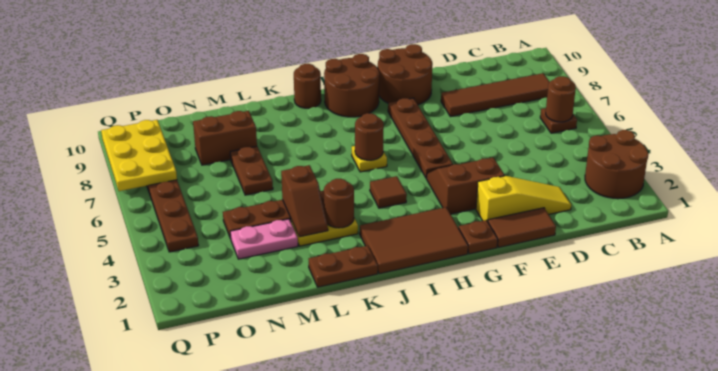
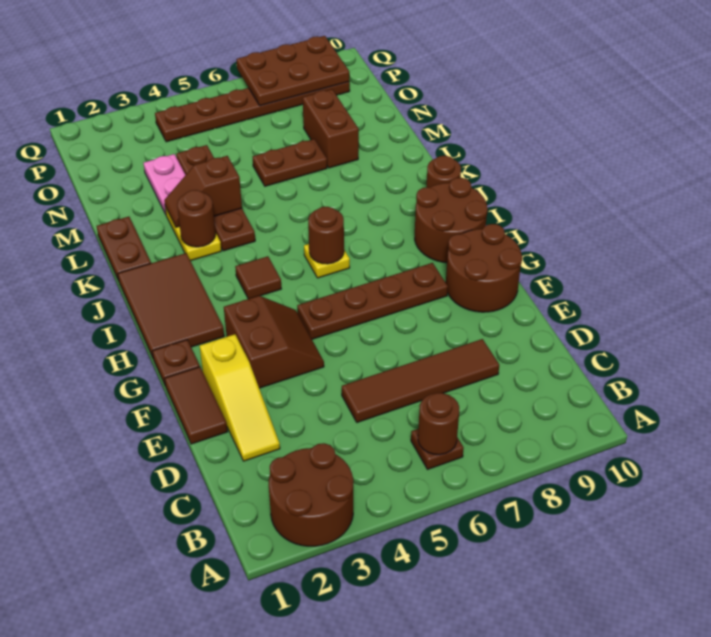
brown 1x4 tile [441,73,549,117] -> brown 1x4 tile turned to [342,339,499,423]
yellow 2x3 plate [101,120,177,191] -> brown 2x3 plate [236,36,350,106]

